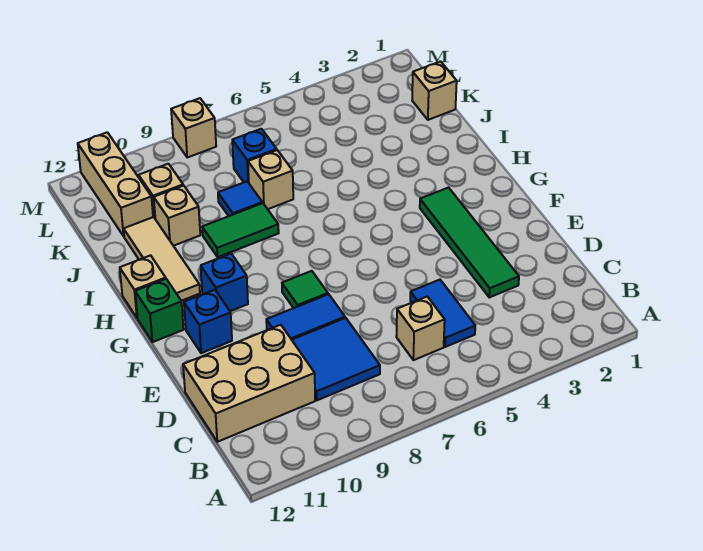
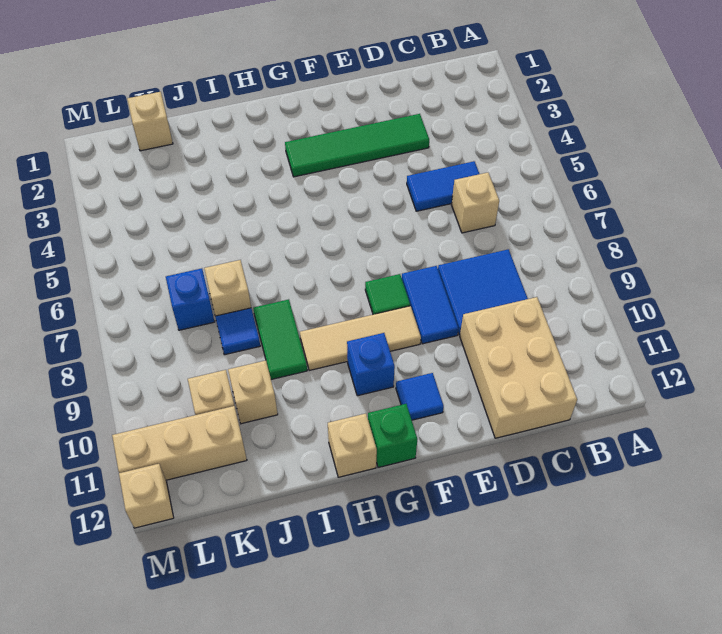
blue 1x1 brick [184,290,232,353] -> blue 1x1 tile [396,373,444,420]
tan 1x3 tile [124,217,200,301] -> tan 1x3 tile moved to [300,306,421,371]
tan 1x1 brick [171,98,216,157] -> tan 1x1 brick moved to [119,464,174,528]

